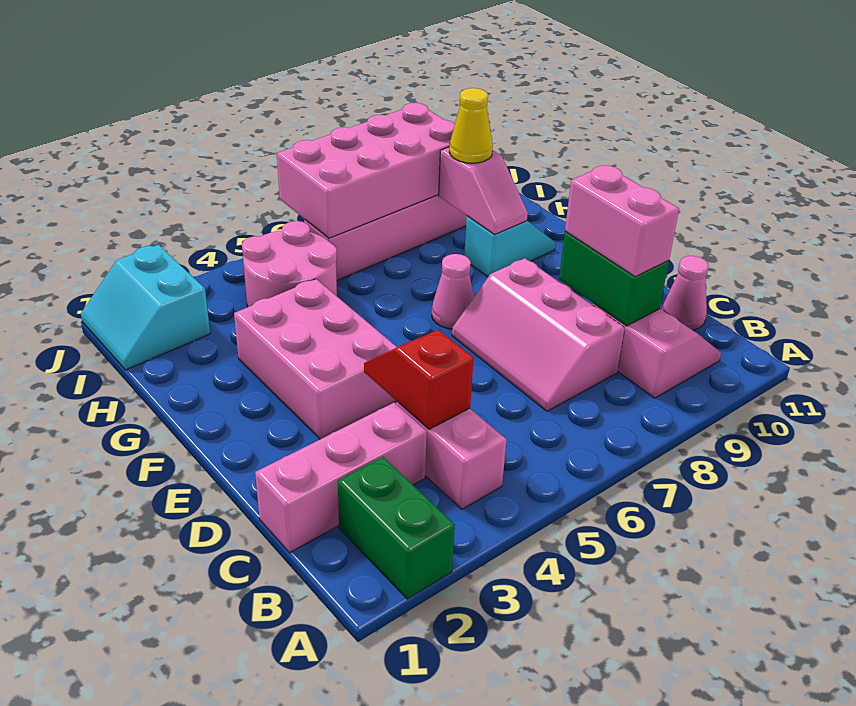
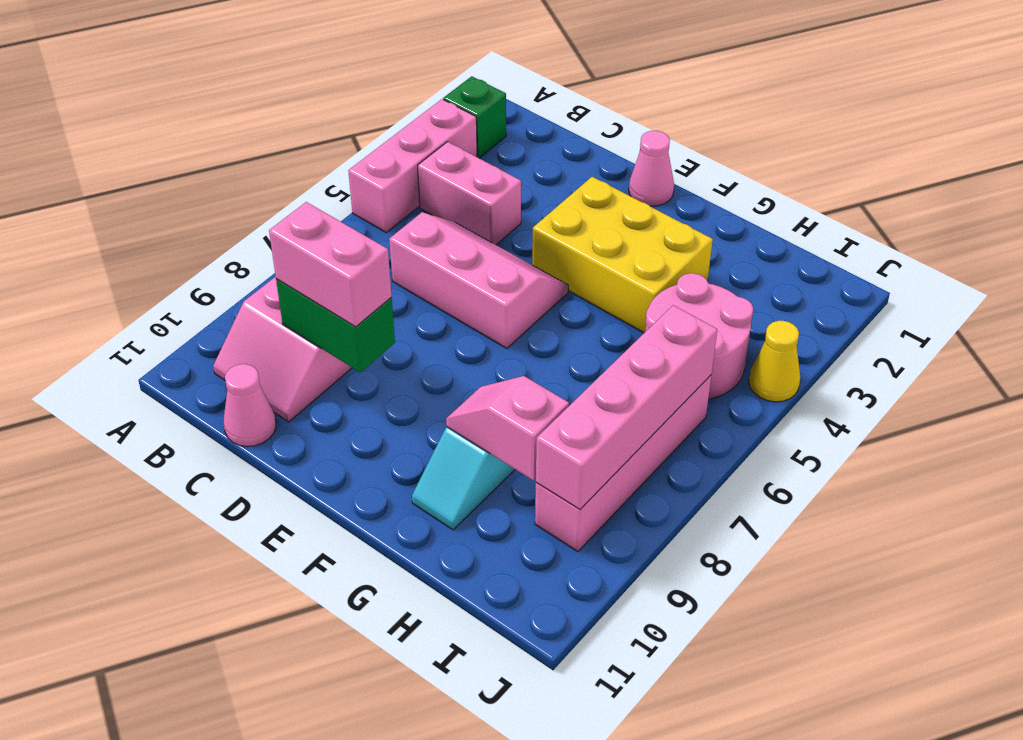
green 1x2 brick [338,457,455,599] -> green 1x1 brick [443,76,506,158]
pink 1x3 brick [255,402,427,553] -> pink 1x3 brick moved to [348,99,477,233]
red 1x2 slope [364,330,474,429] -> none
pink 2x3 slope [452,259,625,411] -> pink 2x3 slope moved to [389,212,568,348]
pink 2x3 brick [234,279,397,439] -> yellow 2x3 brick [532,177,713,333]
pink 1x1 cone [432,254,474,329] -> pink 1x1 cone moved to [629,131,674,206]
yellow 1x1 cone [449,88,493,163] -> yellow 1x1 cone moved to [749,321,800,402]
cyan 2x2 slope [81,245,210,370] -> none
pink 2x4 brick [277,103,455,238] -> pink 1x4 brick [536,305,717,509]

